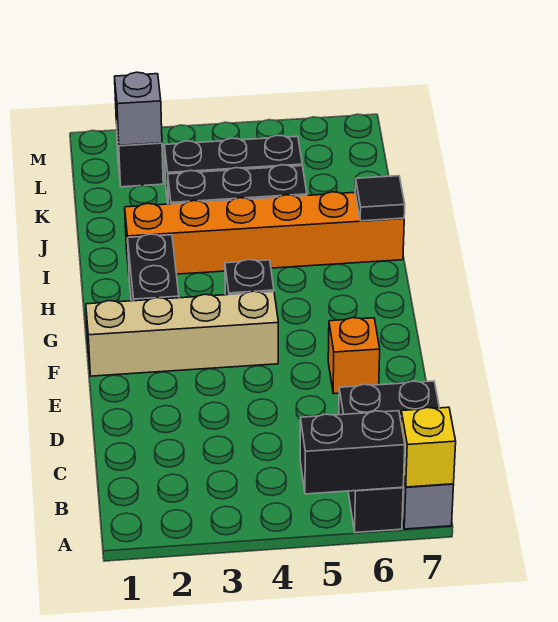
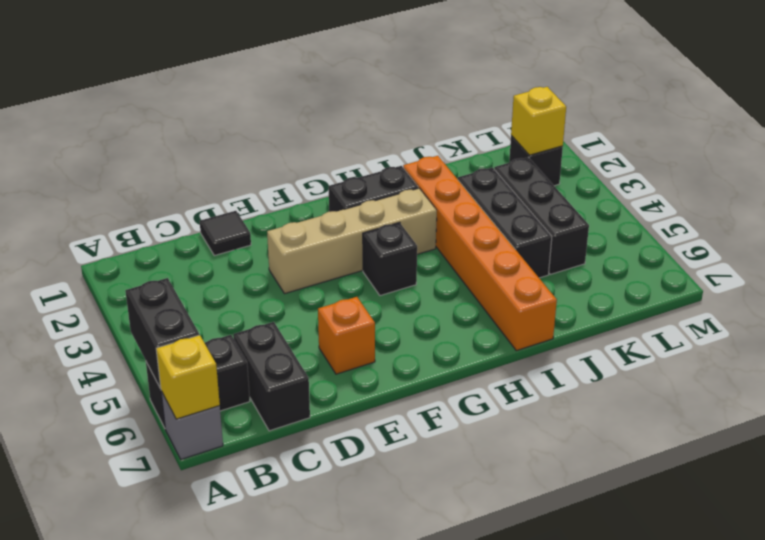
tan 1x4 brick [86,291,278,376] -> tan 1x4 brick turned to [267,188,437,294]
black 1x1 tile [355,176,405,221] -> black 1x1 tile moved to [200,211,251,256]
grey 1x1 brick [115,72,162,145] -> yellow 1x1 brick [511,87,566,155]

